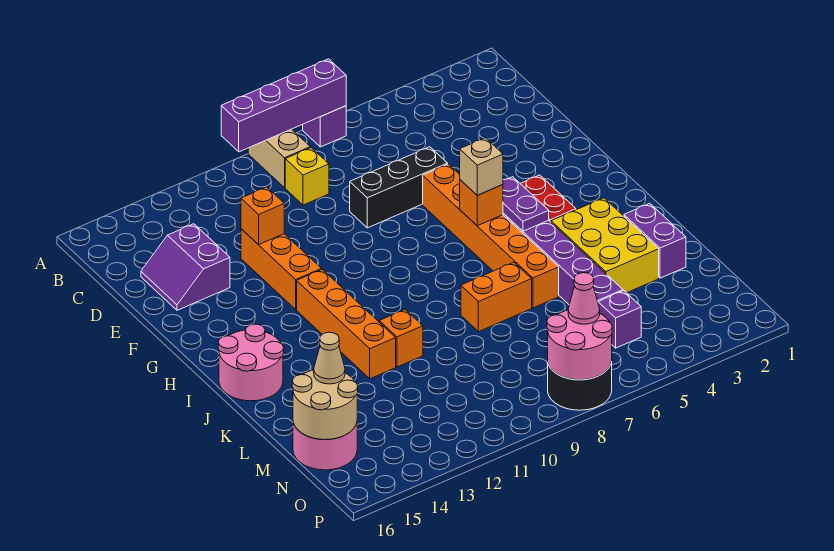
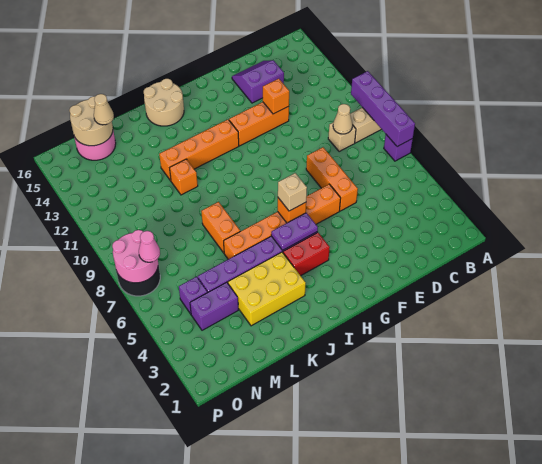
yellow 1x1 brick [285,148,329,205] -> tan 1x1 brick [328,123,356,152]
none -> tan 1x1 cone [333,104,353,134]
black 1x3 brick [350,147,448,228] -> orange 1x3 brick [306,147,358,211]
pink 2x2 round brick [218,324,284,401] -> tan 2x2 round brick [144,79,184,126]
purple 1x2 brick [624,203,686,278] -> purple 1x2 brick moved to [190,282,238,330]

